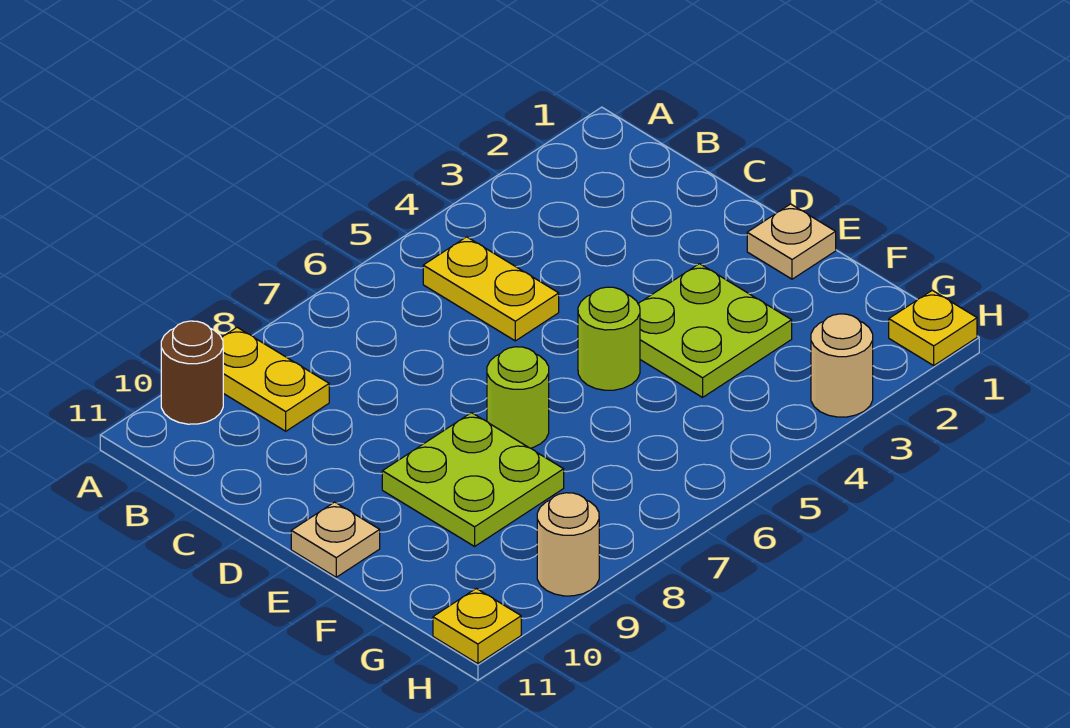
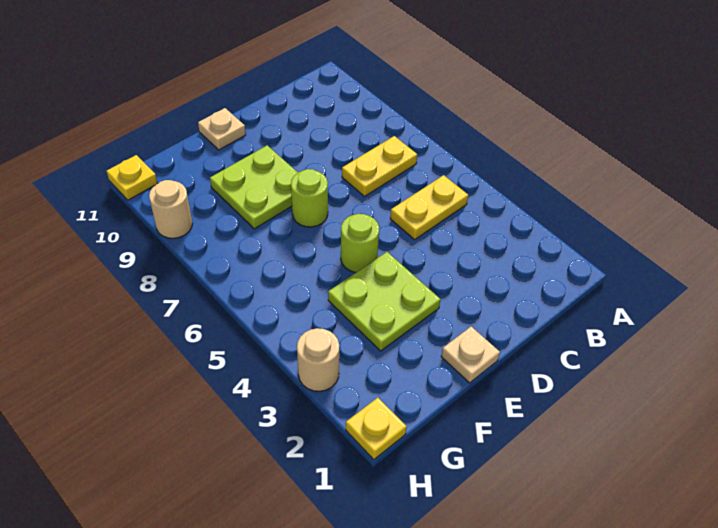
yellow 1x2 plate [221,327,329,431] -> yellow 1x2 plate moved to [342,136,417,196]
brown 1x1 round brick [161,321,223,424] -> none

